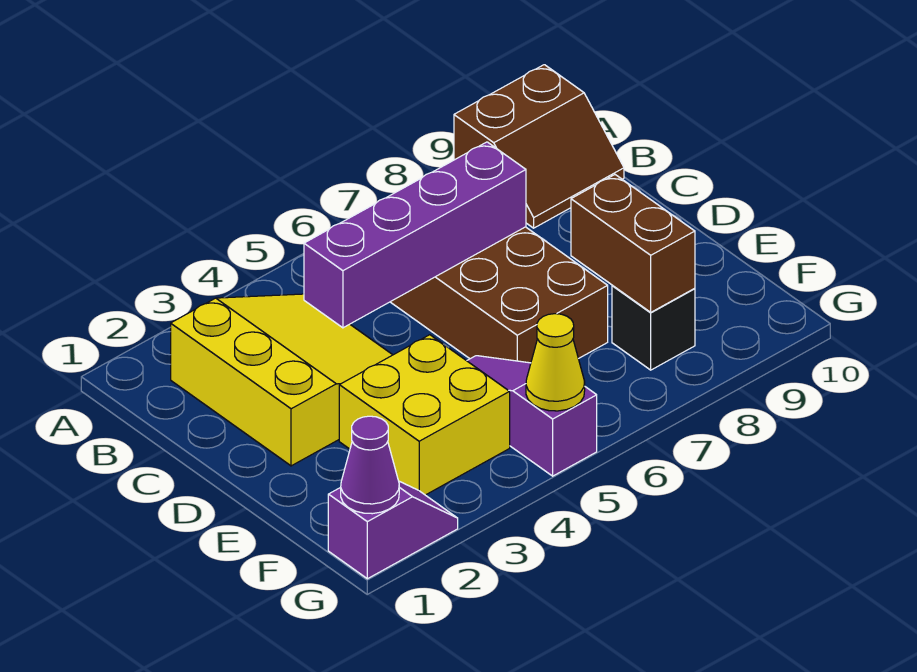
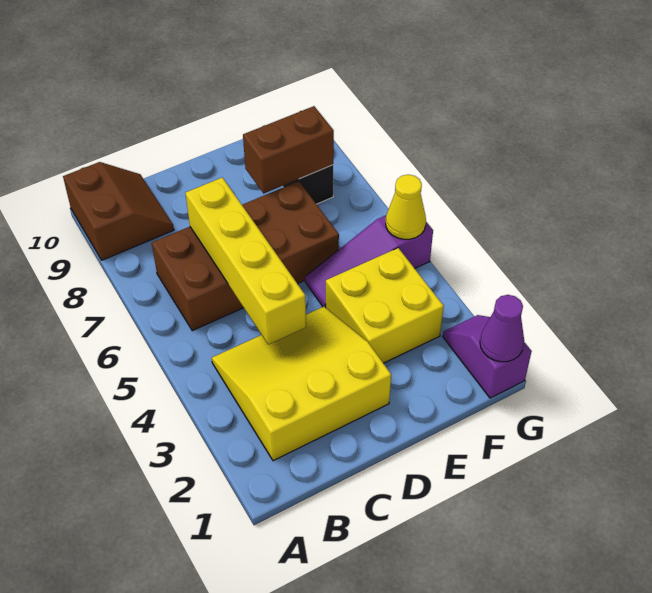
purple 1x4 brick [304,142,526,328] -> yellow 1x4 brick [186,177,306,345]

